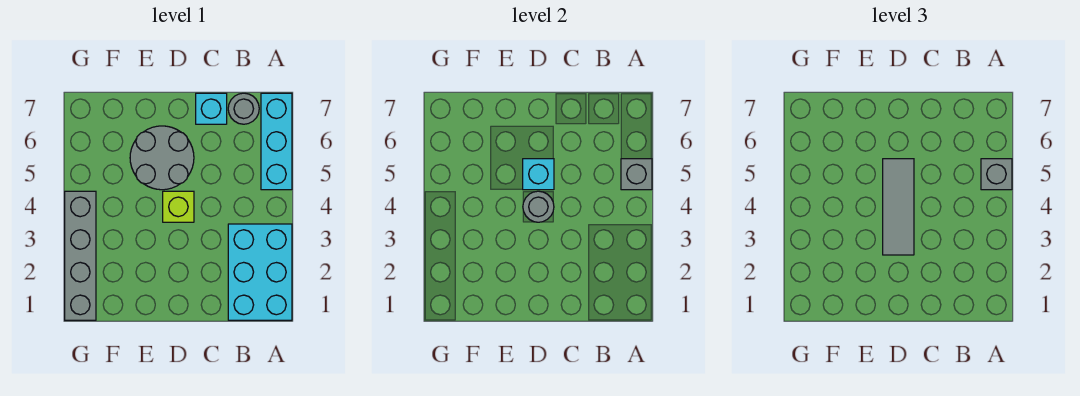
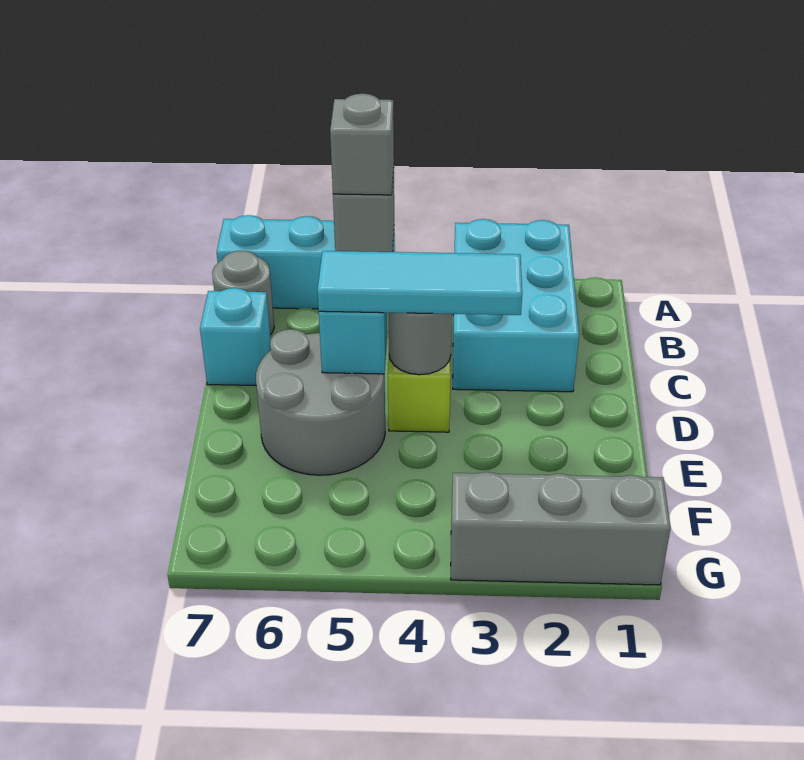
cyan 2x3 brick [228,224,292,320] -> cyan 2x3 brick turned to [453,219,579,392]
grey 1x3 tile [883,159,914,255] -> cyan 1x3 tile [317,251,522,315]
grey 1x4 brick [65,191,96,320] -> grey 1x3 brick [451,472,671,585]

